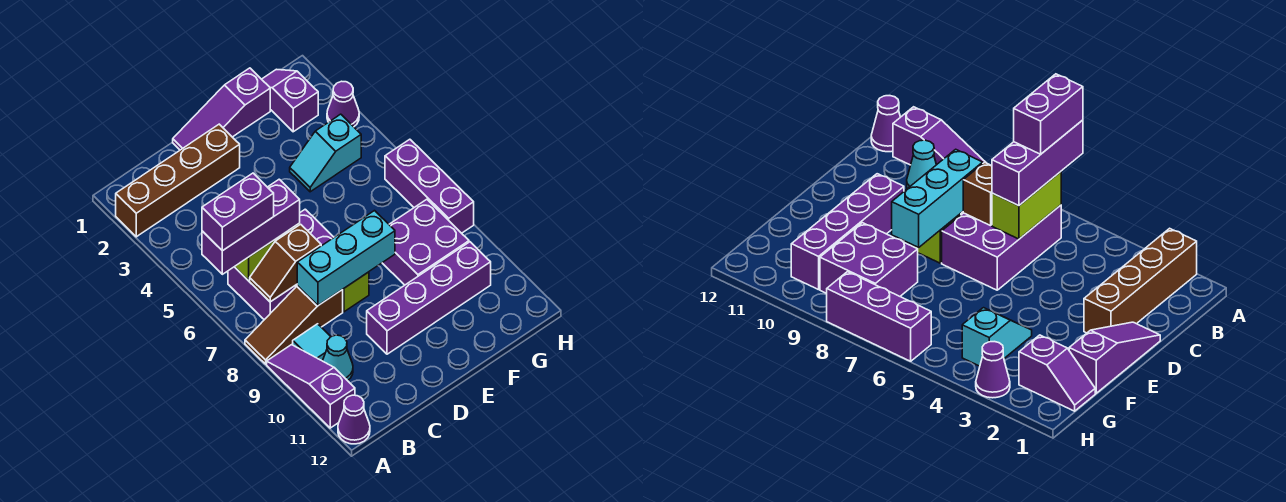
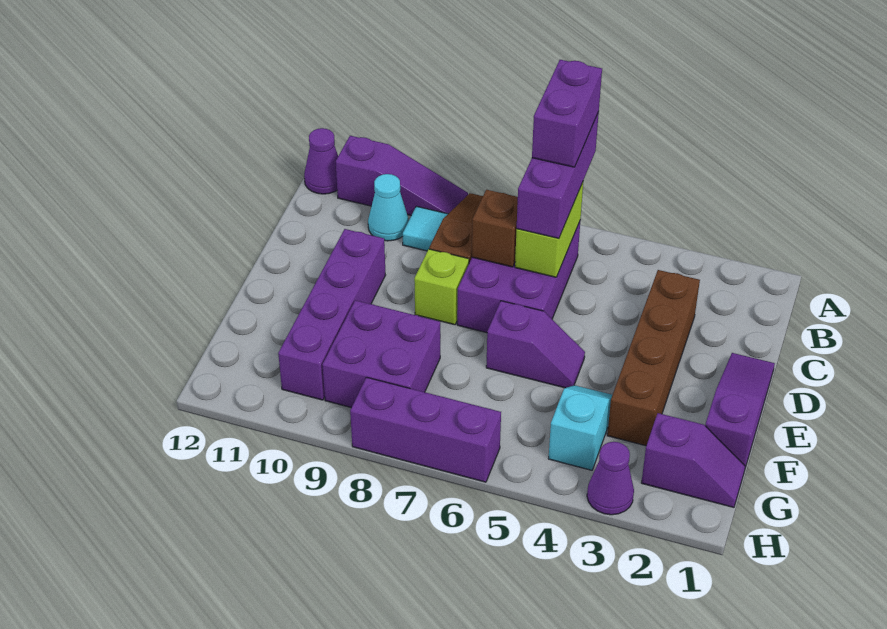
brown 1x4 brick [116,124,240,237] -> brown 1x4 brick moved to [607,270,700,446]
cyan 1x3 brick [297,211,395,305] -> none
none -> purple 1x2 slope [486,301,585,388]

